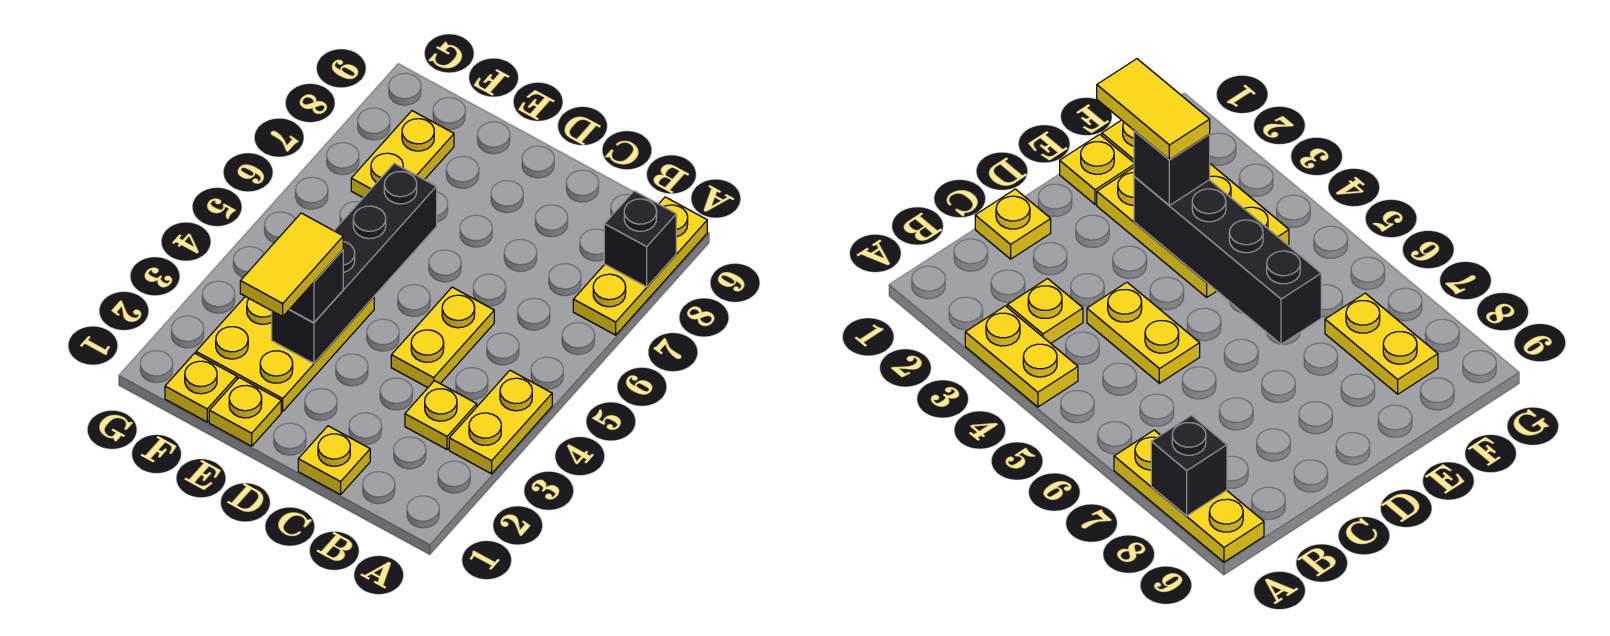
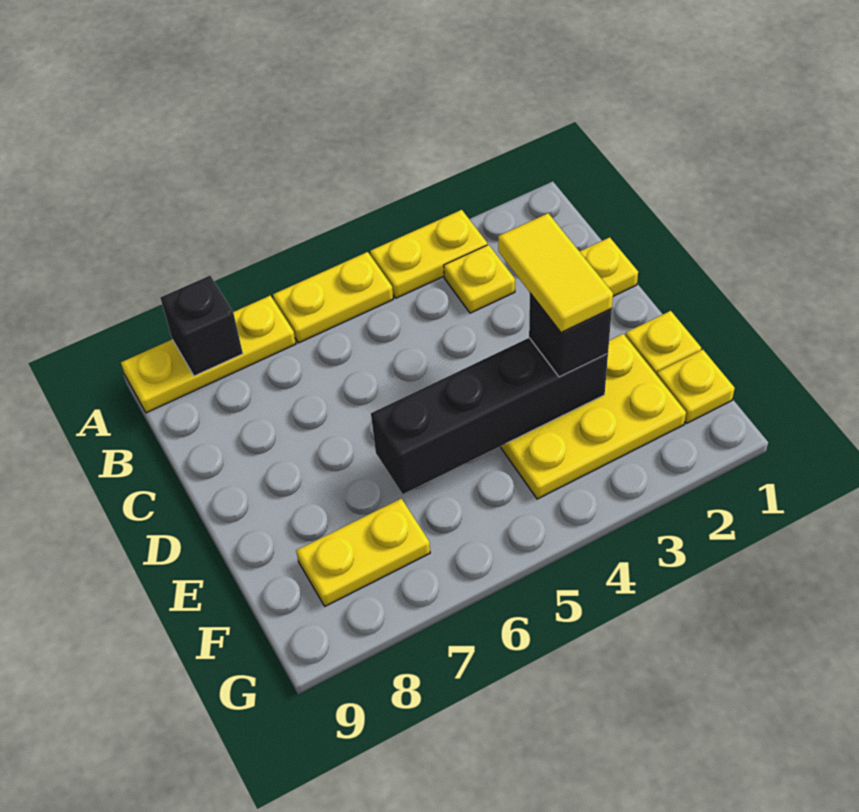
yellow 1x2 plate [391,287,494,387] -> yellow 1x2 plate moved to [273,252,393,343]
yellow 1x2 tile [240,213,343,316] -> yellow 1x2 tile turned to [498,213,613,332]

